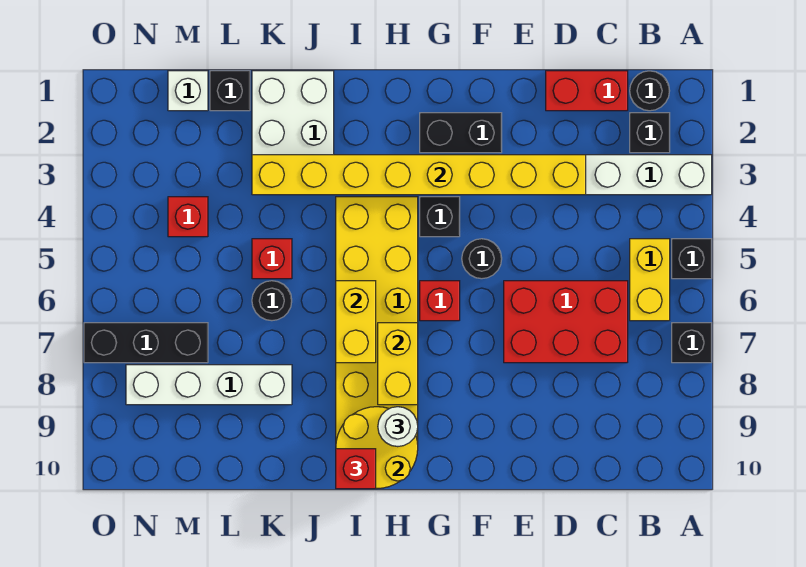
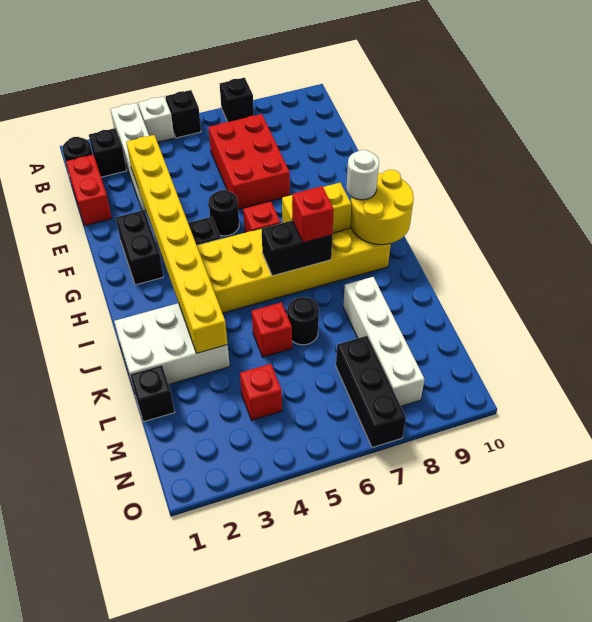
yellow 1x2 brick [630,239,670,321] -> none
yellow 1x2 brick [336,281,376,363] -> black 1x2 brick [261,221,332,276]
red 1x1 brick [336,449,376,489] -> red 1x1 brick moved to [292,186,334,243]
white 1x1 brick [168,71,208,111] -> white 1x1 brick moved to [138,96,174,142]

